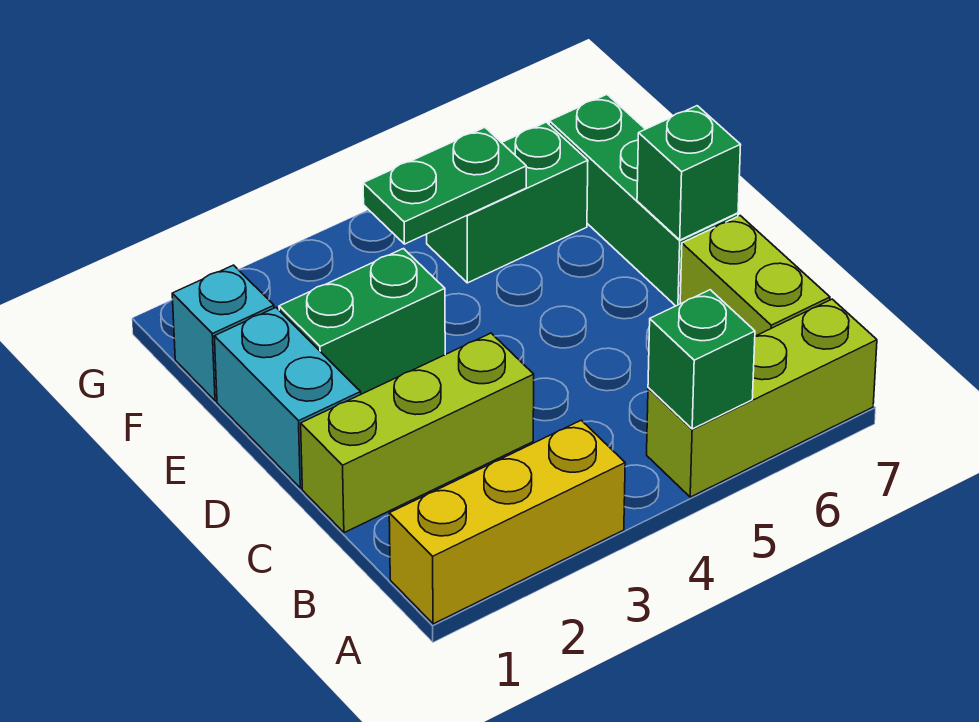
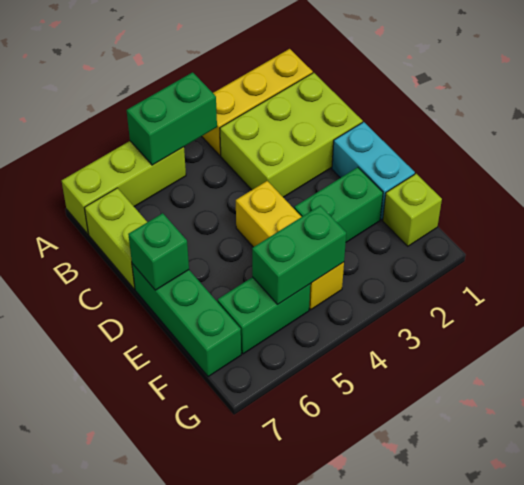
green 1x1 brick [648,290,755,429] -> green 1x2 brick [127,72,217,165]
lime 1x3 brick [301,333,534,533] -> lime 2x3 brick [220,73,363,197]
none -> yellow 1x3 brick [236,181,344,310]
cyan 1x1 brick [172,265,274,401] -> lime 1x1 brick [383,174,442,246]
green 1x2 plate [363,128,526,244] -> green 1x2 brick [252,206,346,304]

